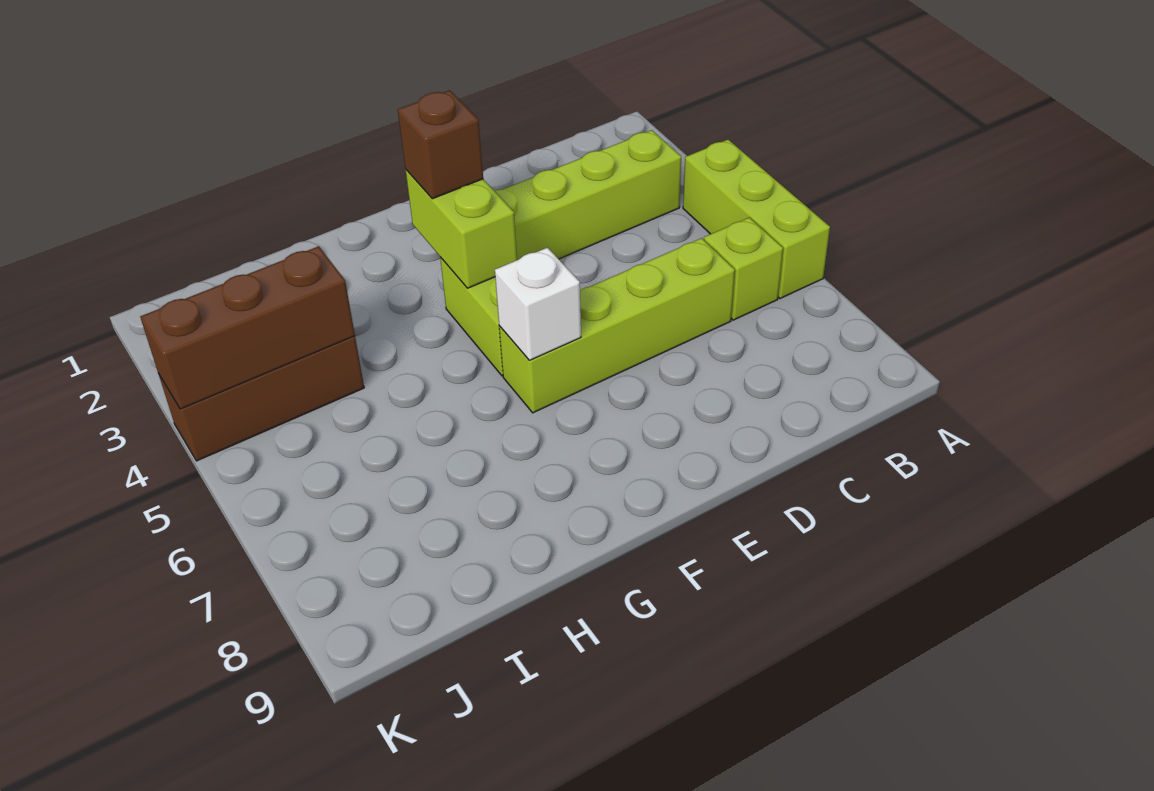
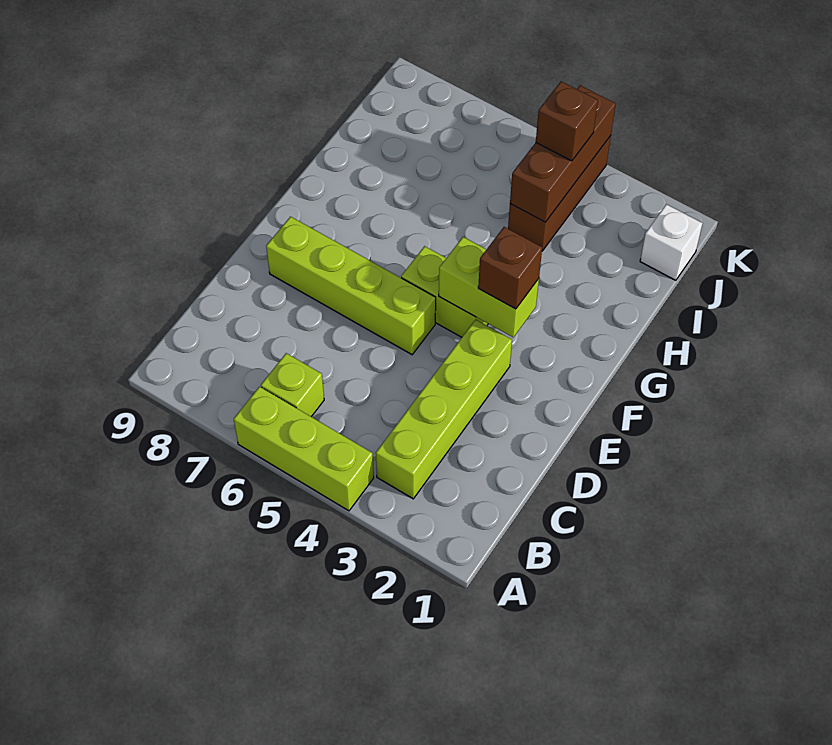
lime 1x4 brick [499,238,735,413] -> lime 1x4 brick turned to [266,217,436,355]
white 1x1 brick [495,248,581,360] -> white 1x1 brick moved to [640,204,702,280]
none -> brown 1x1 brick [536,81,598,161]

